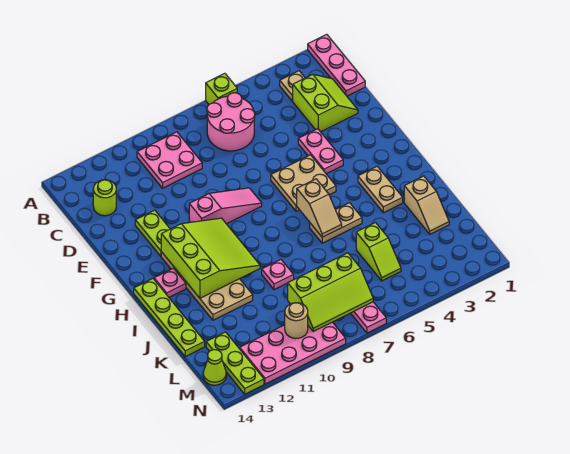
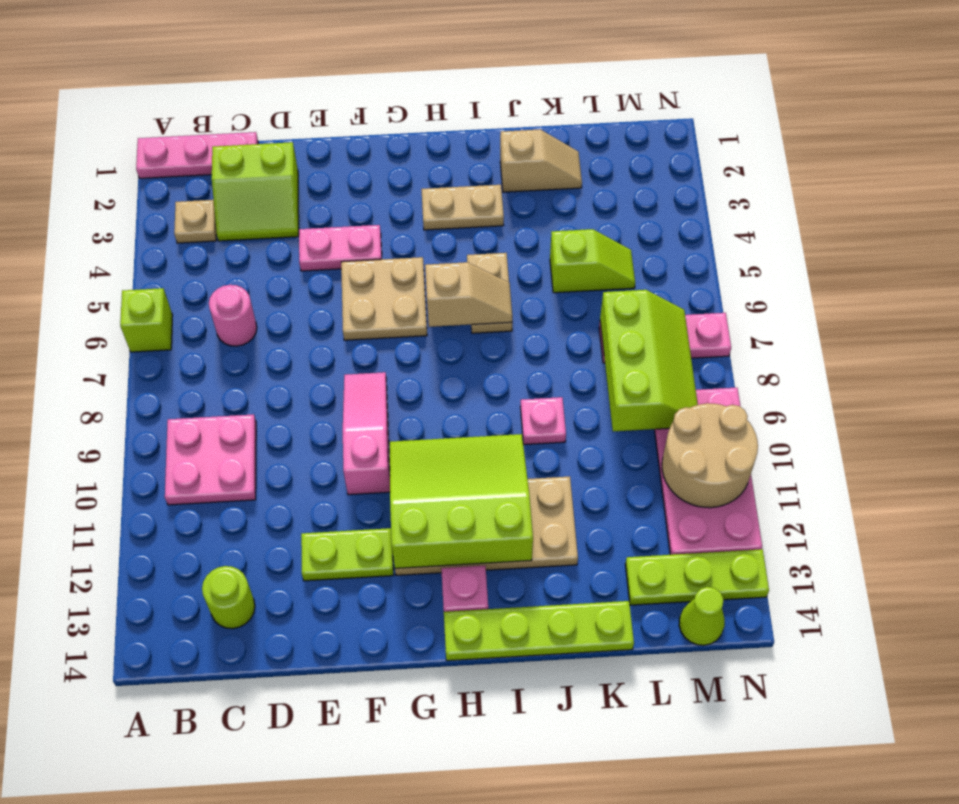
pink 2x2 round brick [207,93,255,151] -> pink 1x1 round brick [209,285,257,346]
lime 2x2 slope [292,74,358,132] -> lime 2x2 slope turned to [212,142,299,241]
tan 1x1 round brick [285,303,308,339] -> tan 2x2 round brick [662,403,758,508]

